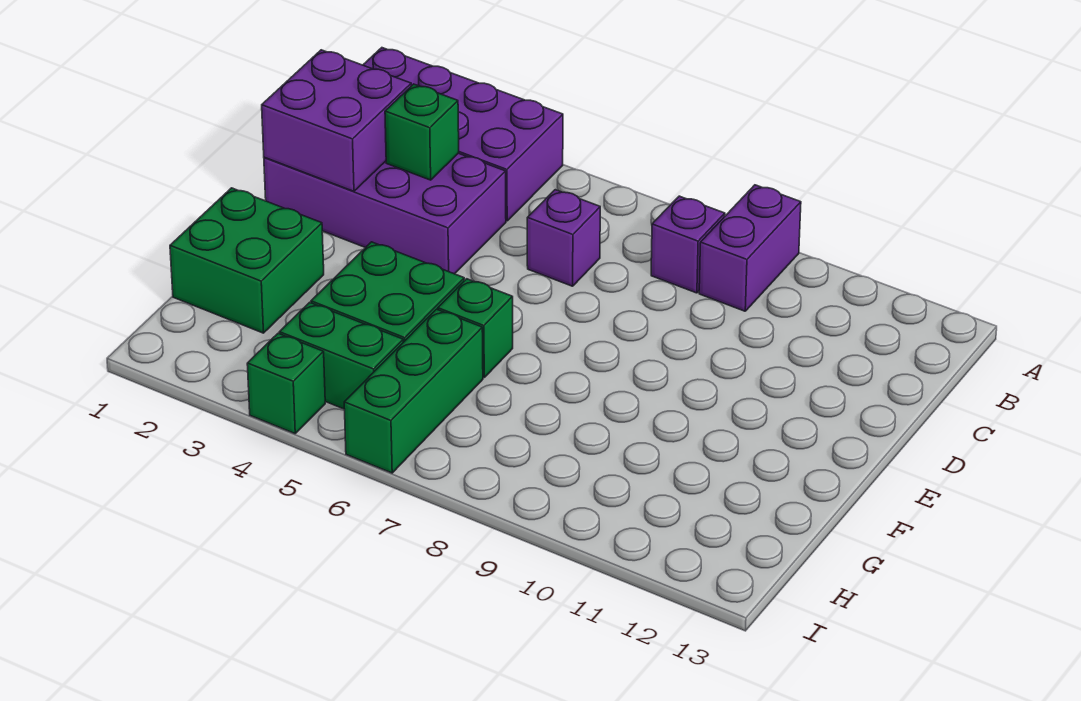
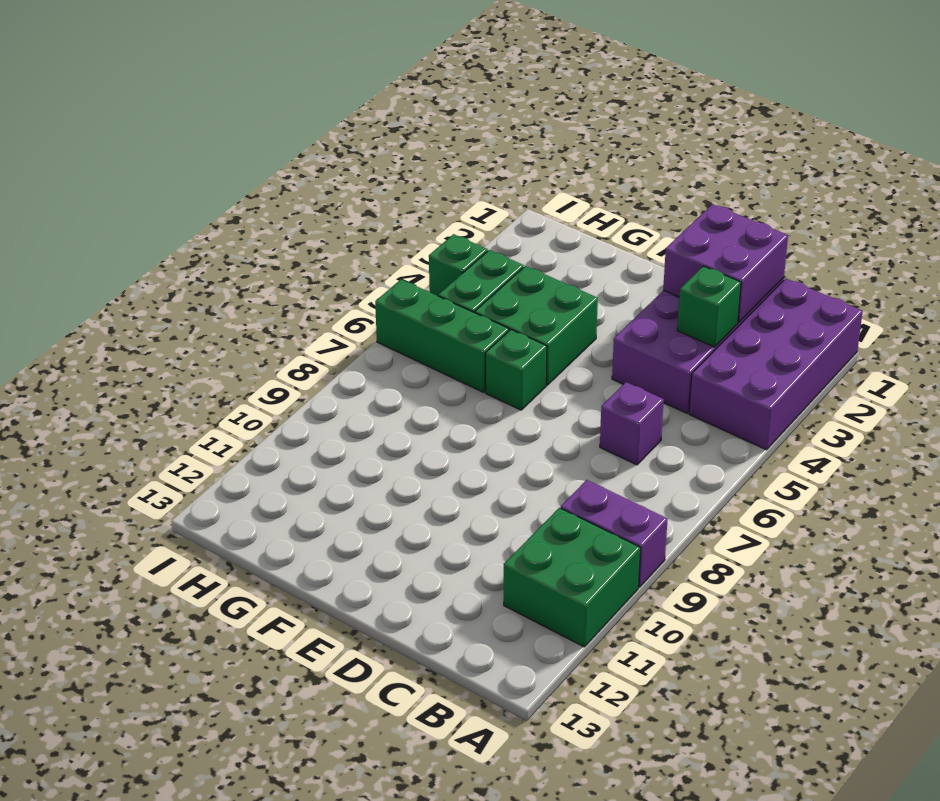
purple 1x1 brick [651,196,725,293] -> none
green 2x2 brick [170,188,324,333] -> green 2x2 brick moved to [504,508,641,647]

